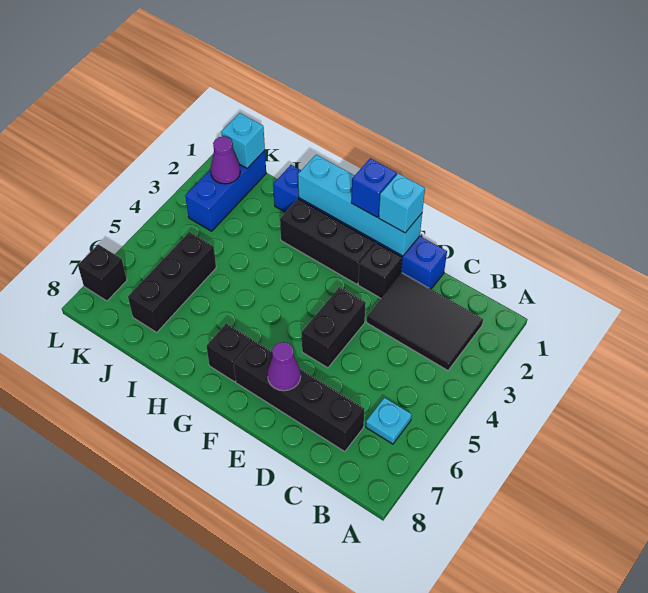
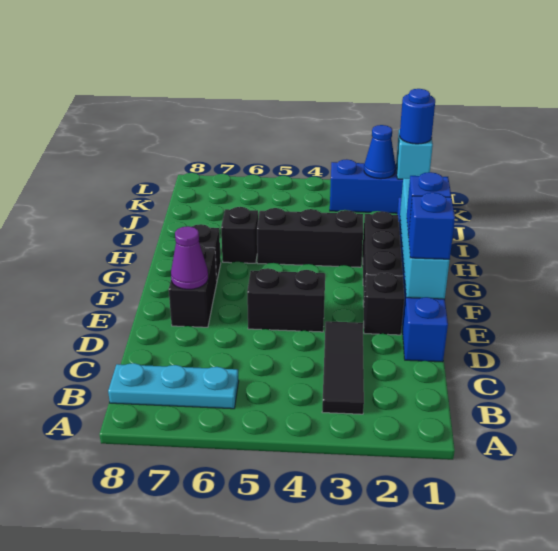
black 2x3 tile [367,273,483,370] -> black 1x3 tile [322,321,364,414]
cyan 1x1 plate [366,398,412,444] -> cyan 1x3 plate [108,363,239,409]
black 1x4 brick [234,340,364,452] -> black 1x2 brick [169,245,217,327]
cyan 1x1 brick [379,173,425,233] -> blue 1x1 brick [408,193,455,259]
black 1x3 brick [128,232,216,332] -> black 1x3 brick moved to [257,208,363,267]
none -> blue 1x1 round brick [400,89,435,144]
purple 1x1 cone [210,137,240,184] -> blue 1x1 cone [364,125,396,179]
black 1x1 brick [78,244,127,301] -> black 1x1 brick moved to [221,207,258,263]

